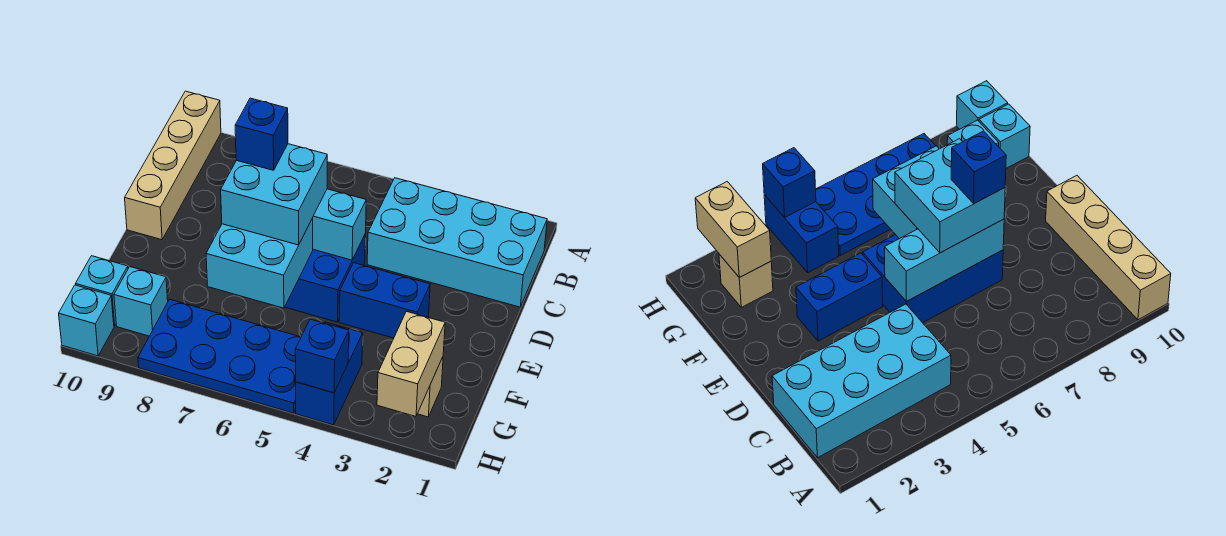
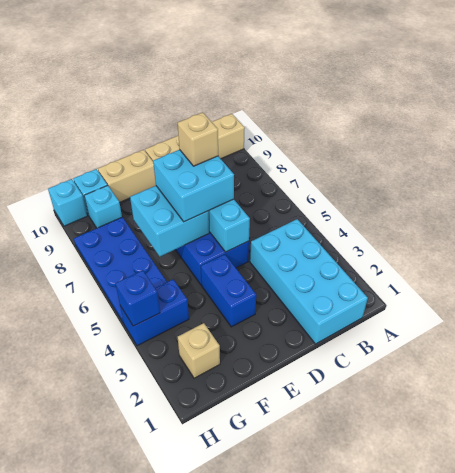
blue 1x1 brick [235,98,288,170] -> tan 1x1 brick [178,112,218,166]
tan 1x2 brick [377,311,445,416] -> tan 1x2 brick moved to [98,150,156,202]

